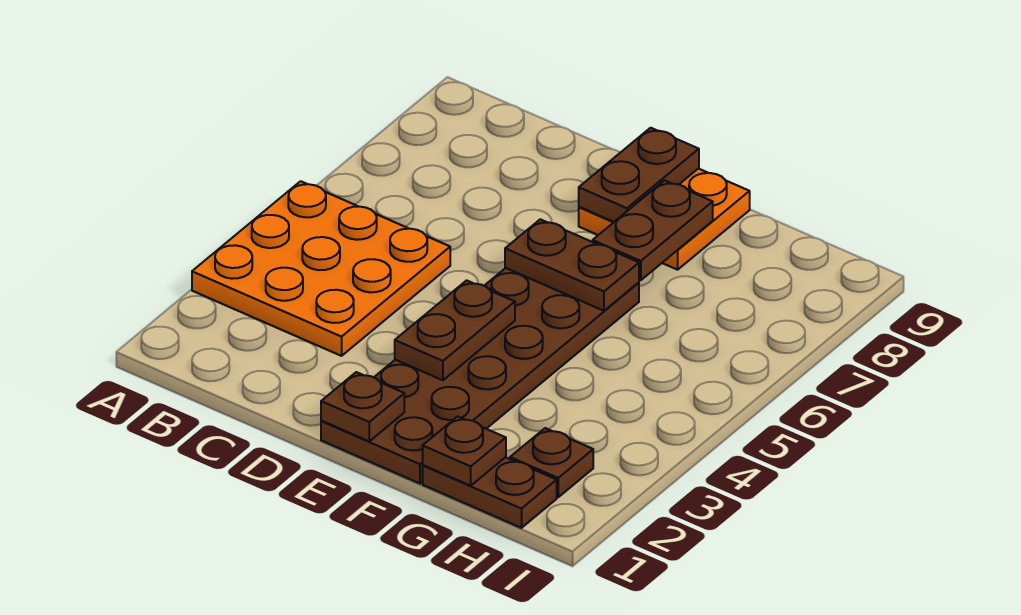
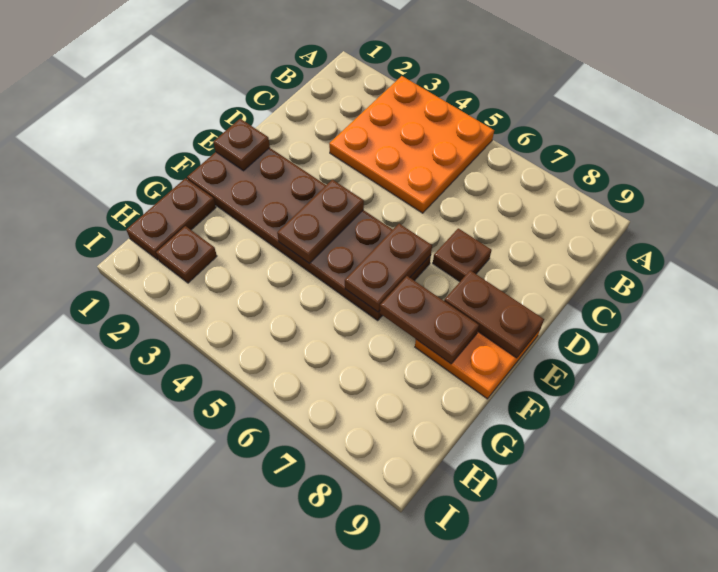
brown 1x2 plate [395,280,515,380] -> brown 1x2 plate turned to [277,179,364,264]
brown 1x1 plate [423,416,506,486] -> brown 1x1 plate moved to [433,228,492,282]

